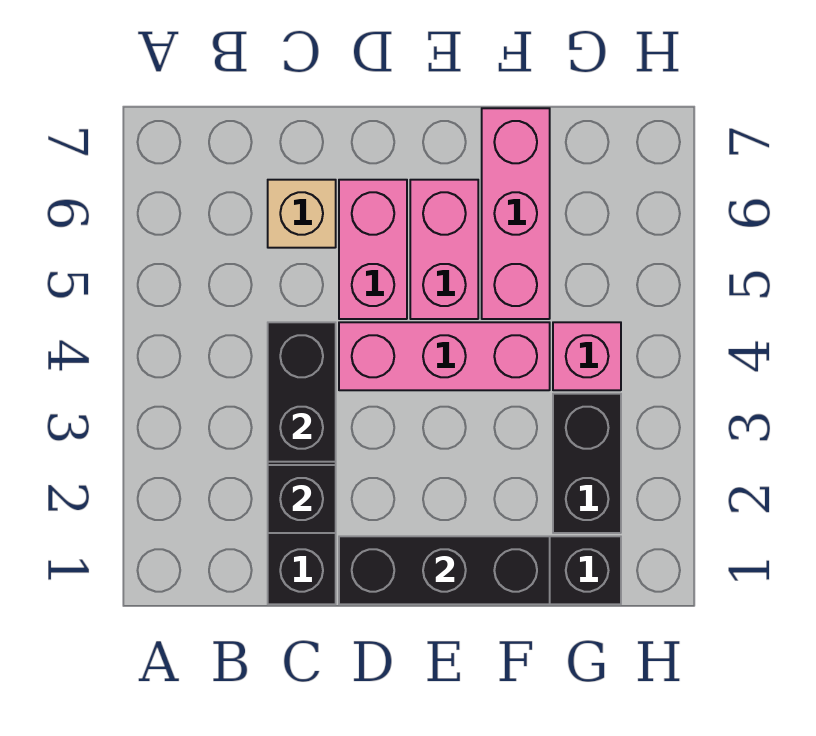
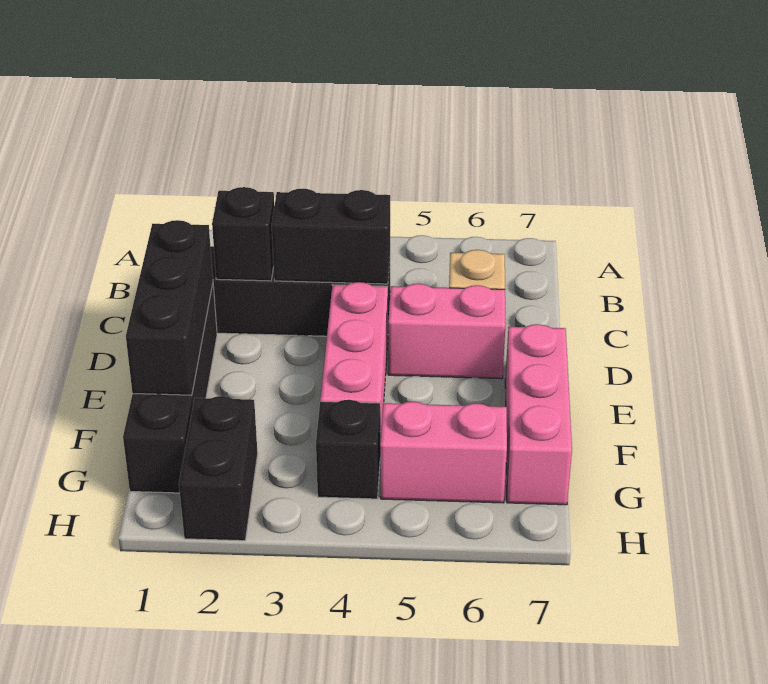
pink 1x2 brick [410,180,478,319] -> pink 1x2 brick moved to [380,402,507,503]
pink 1x3 brick [482,108,550,319] -> pink 1x3 brick turned to [505,324,572,505]
black 1x2 brick [553,394,621,533] -> black 1x2 brick turned to [179,396,258,541]
pink 1x1 brick [553,322,621,390] -> black 1x1 brick [316,400,380,499]

